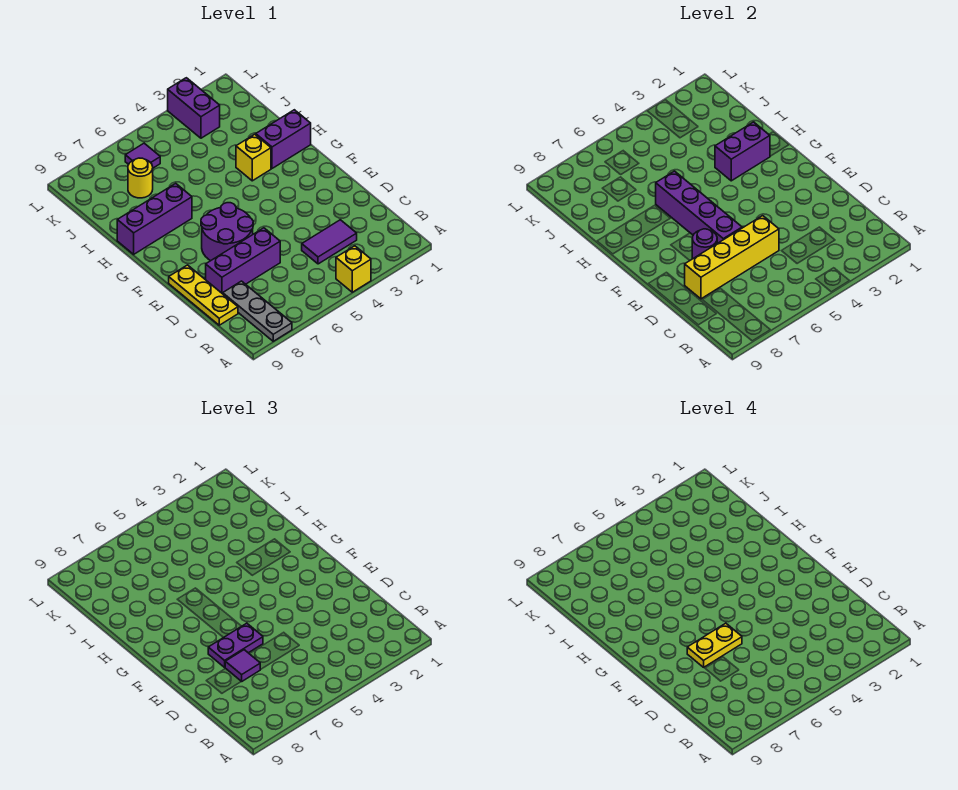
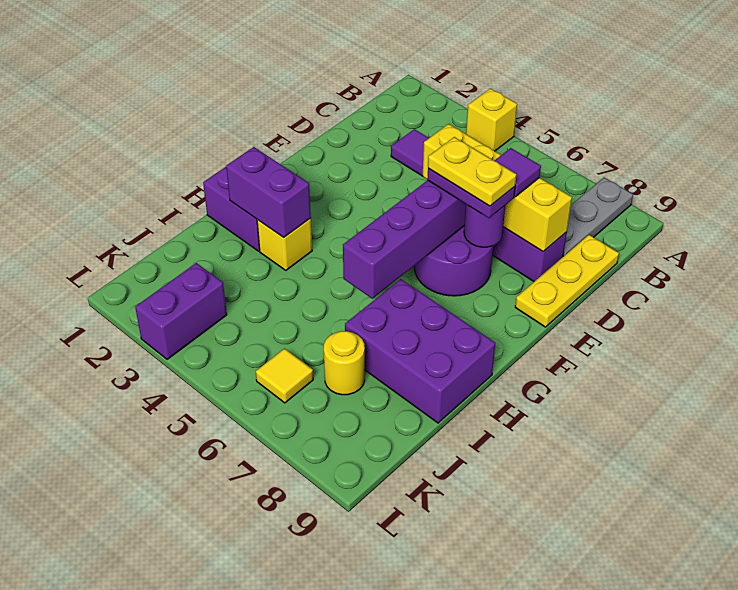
purple 1x3 brick [117,183,192,254] -> purple 2x3 brick [345,279,495,423]
purple 1x1 tile [125,143,160,168] -> yellow 1x1 tile [256,349,313,403]

